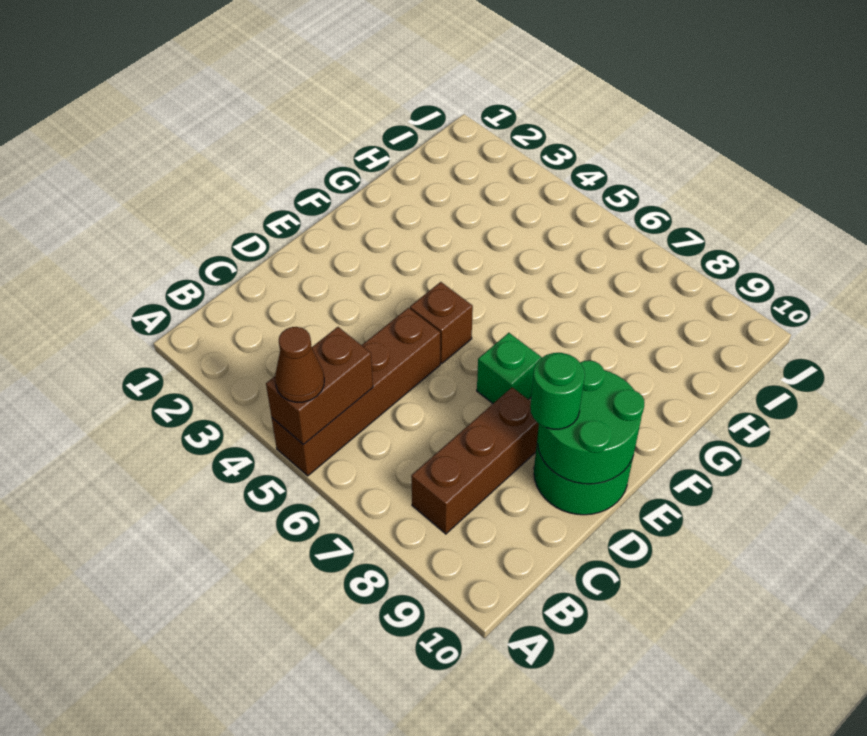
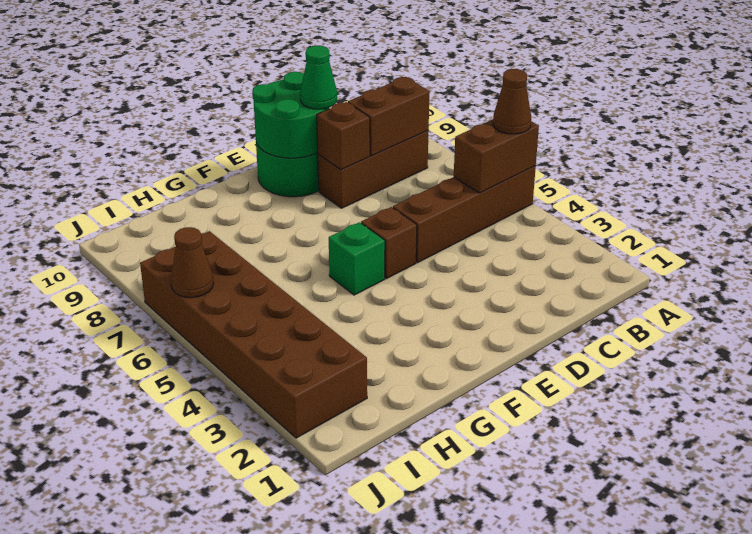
none -> brown 1x2 brick [348,77,430,156]
none -> brown 1x1 brick [317,102,370,170]
green 1x1 round brick [530,353,585,429] -> green 1x1 cone [300,46,337,109]
green 1x1 brick [477,333,542,403] -> green 1x1 brick moved to [329,222,385,295]
none -> brown 2x6 brick [140,231,367,438]
none -> brown 1x1 cone [171,227,214,298]

